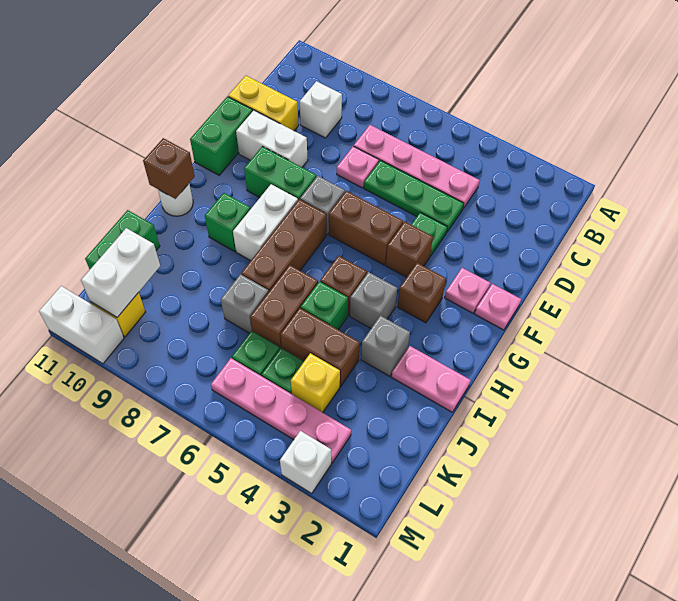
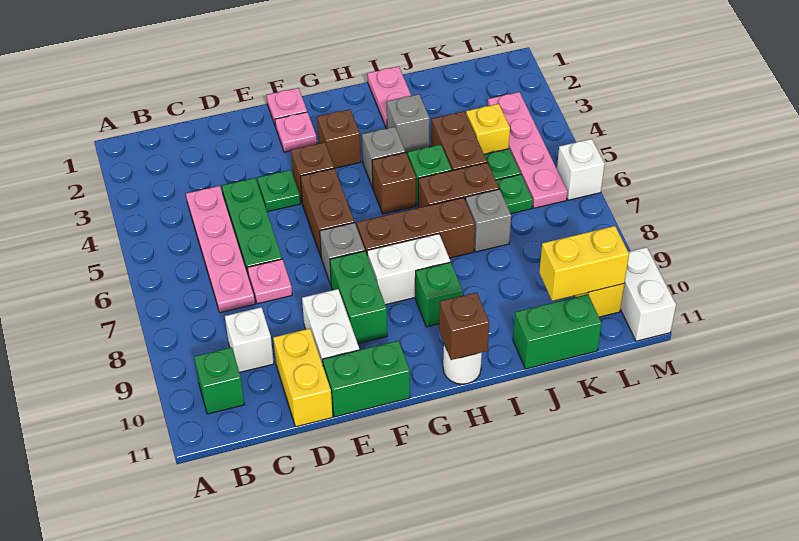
none -> green 1x1 brick [194,347,245,414]
white 1x2 brick [81,228,160,317] -> yellow 1x2 brick [539,226,629,301]
white 1x1 brick [280,431,331,493] -> white 1x1 brick moved to [557,139,605,200]

